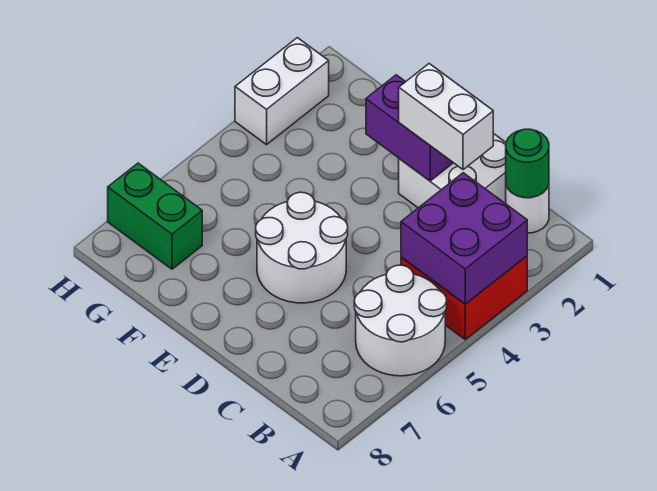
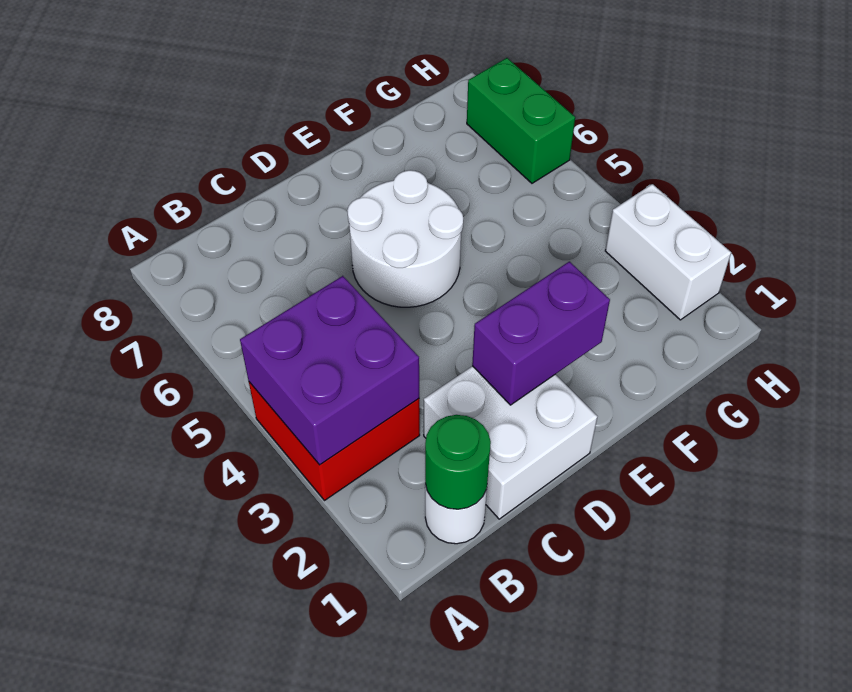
white 2x2 round brick [354,265,447,376] -> none
white 1x2 brick [399,64,493,170] -> none
green 1x2 brick [108,163,202,269] -> green 1x2 brick turned to [467,58,575,183]

